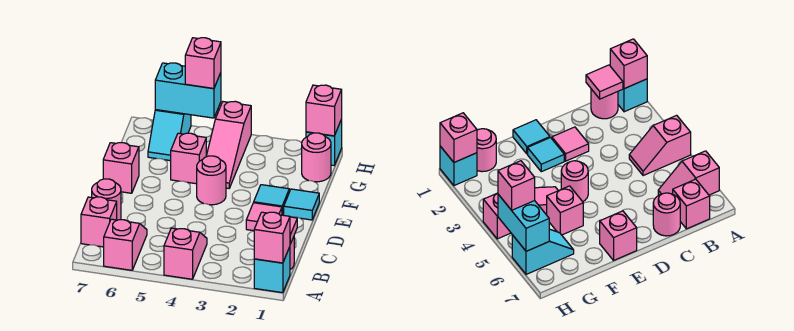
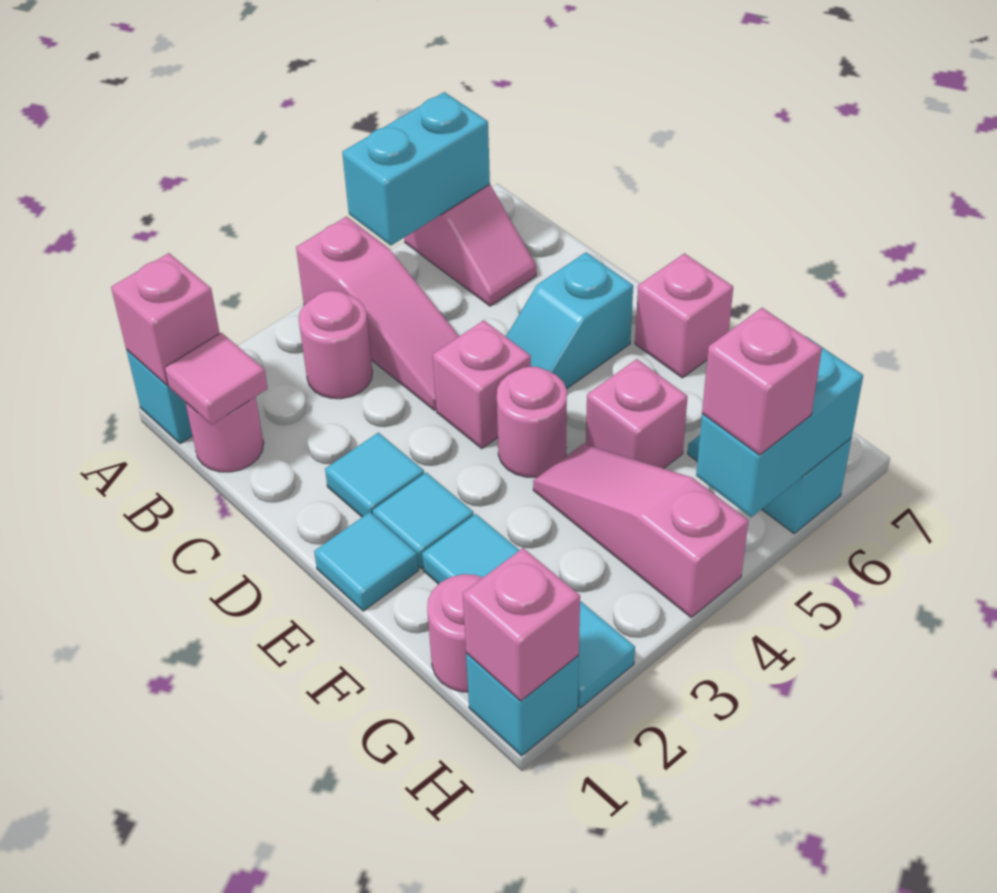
pink 1x2 slope [164,228,207,279] -> pink 1x3 slope [296,217,459,410]
none -> cyan 1x2 brick [342,92,490,246]
pink 1x1 brick [81,197,117,247] -> pink 1x1 brick moved to [433,320,531,448]
pink 1x1 round brick [92,179,121,220] -> pink 1x1 round brick moved to [299,291,372,399]
pink 1x1 tile [246,203,282,231] -> cyan 1x1 tile [325,433,424,517]
none -> cyan 1x2 slope [506,252,633,389]
none -> cyan 1x3 tile [422,514,635,708]

